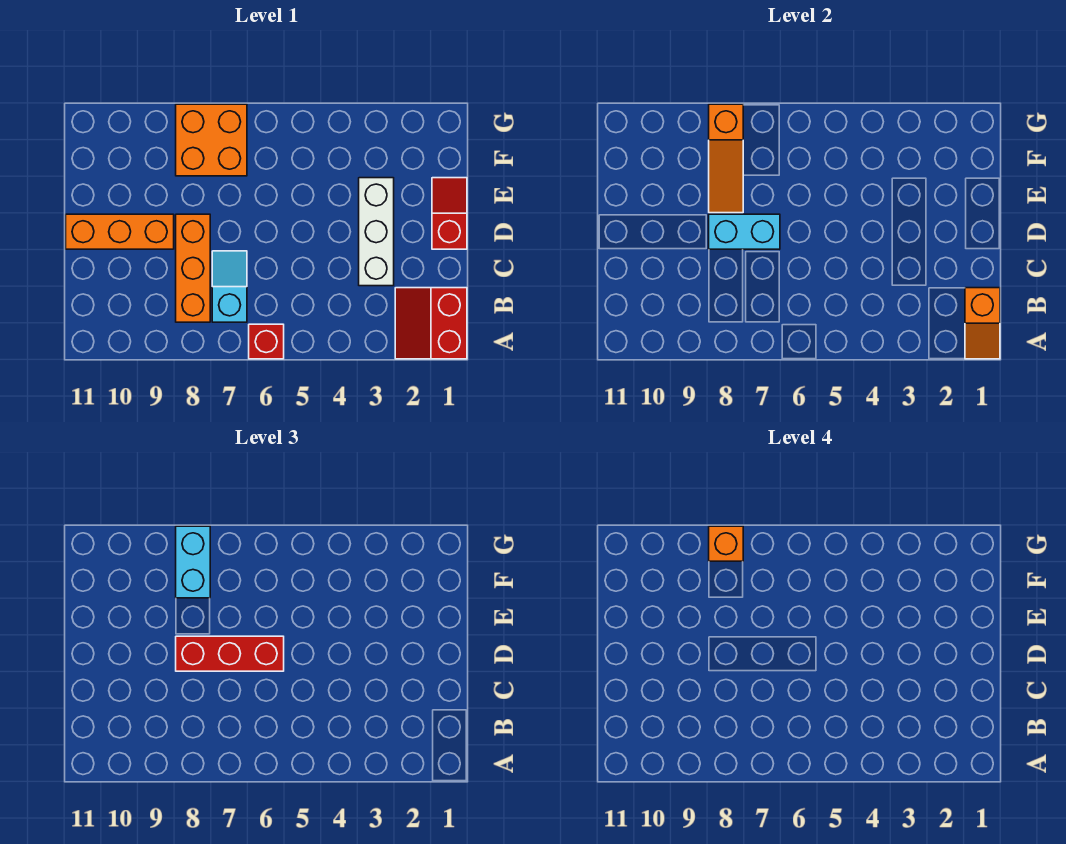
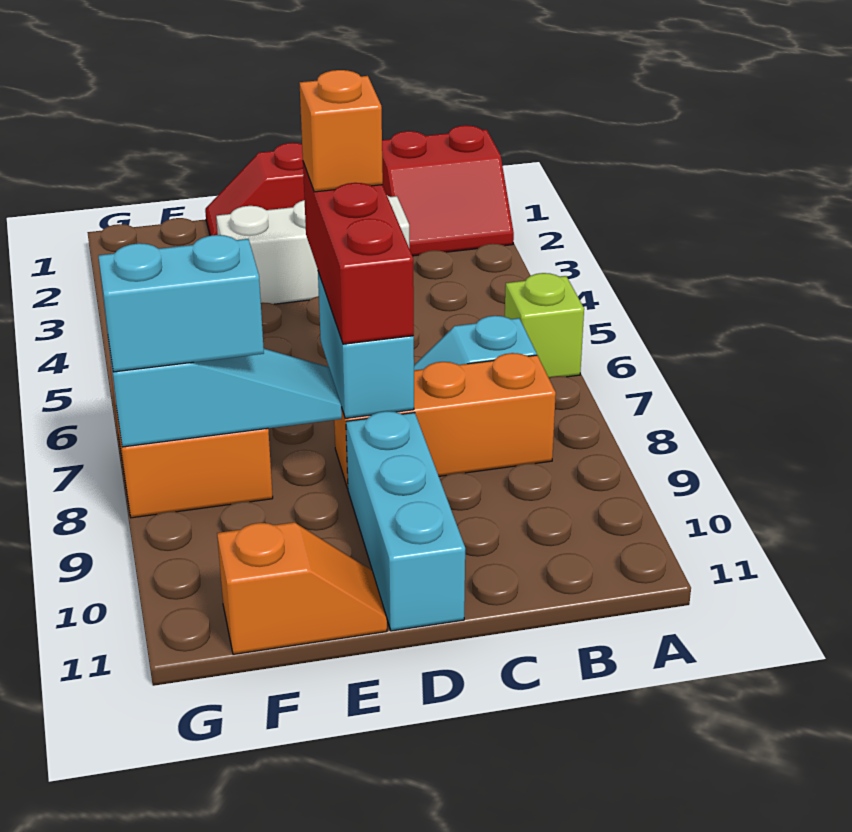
orange 1x2 slope [965,288,1000,359] -> orange 1x2 slope moved to [217,522,387,654]
red 1x1 brick [249,324,284,359] -> lime 1x1 brick [505,273,584,378]
orange 1x3 brick [66,214,174,249] -> cyan 1x3 brick [346,411,465,631]
orange 1x3 slope [709,104,743,213] -> cyan 1x3 slope [108,340,342,447]
orange 1x1 brick [709,526,743,561] -> orange 1x1 brick moved to [299,70,383,192]

